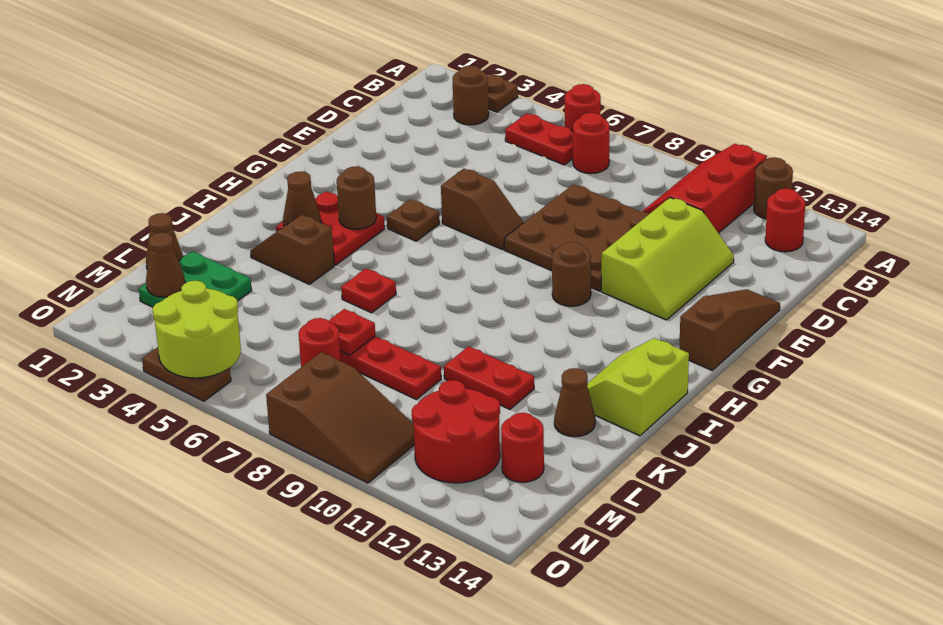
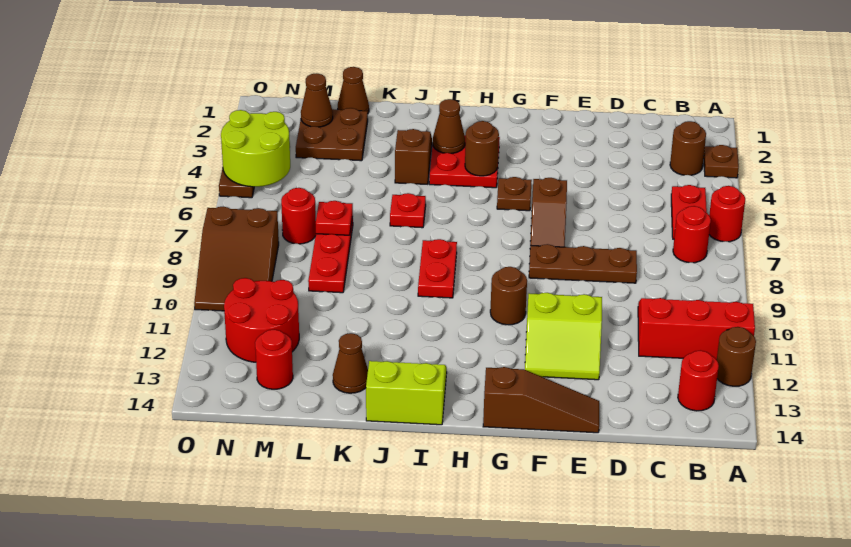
brown 3x3 plate [504,184,649,291] -> brown 1x3 plate [529,244,637,283]
lime 2x3 slope [601,198,734,320] -> lime 2x2 slope [525,293,602,380]
red 1x2 plate [444,346,534,409] -> red 1x2 plate moved to [418,239,457,298]
green 2x2 plate [139,251,252,307] -> brown 2x2 plate [296,108,368,161]

